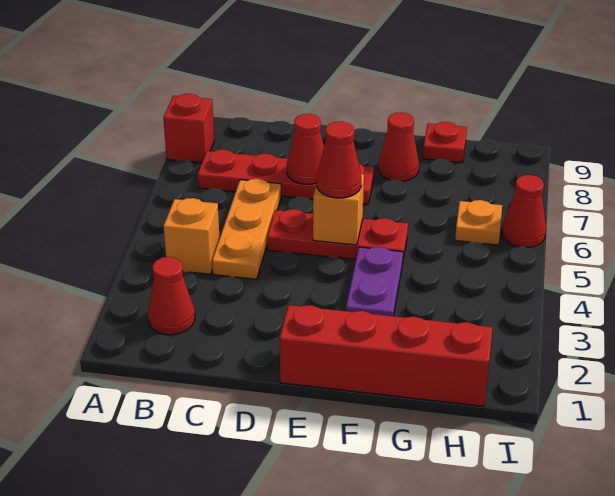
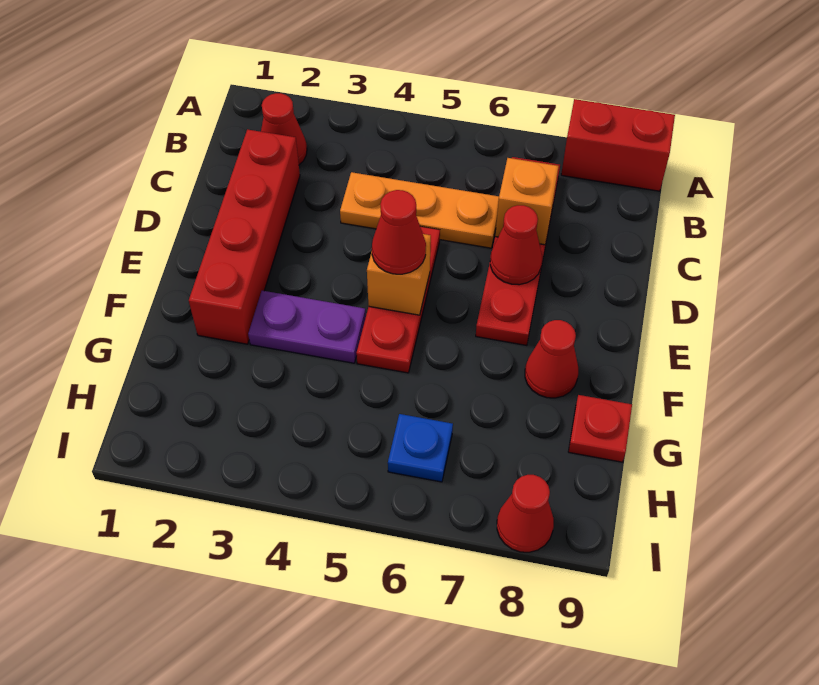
red 1x1 brick [163,94,214,163] -> red 1x2 brick [561,99,675,191]
orange 1x1 brick [163,198,220,274] -> orange 1x1 brick moved to [495,158,558,245]
red 1x4 brick [279,305,492,406] -> red 1x4 brick moved to [189,129,300,344]
orange 1x1 plate [455,200,502,245] -> blue 1x1 plate [388,414,453,482]
red 1x1 cone [502,175,546,247] -> red 1x1 cone moved to [497,475,554,552]

